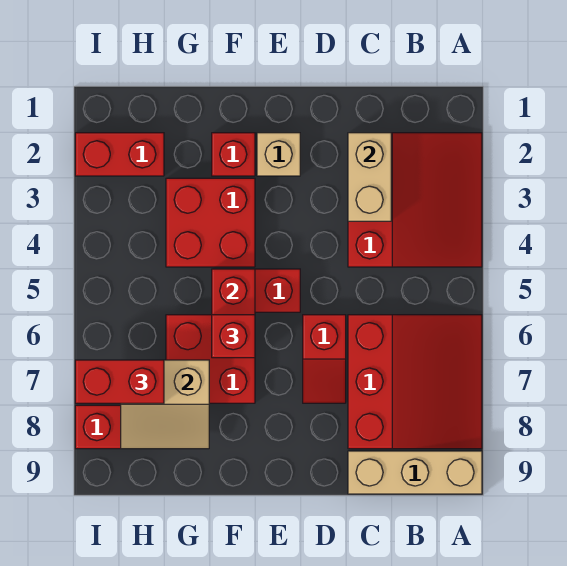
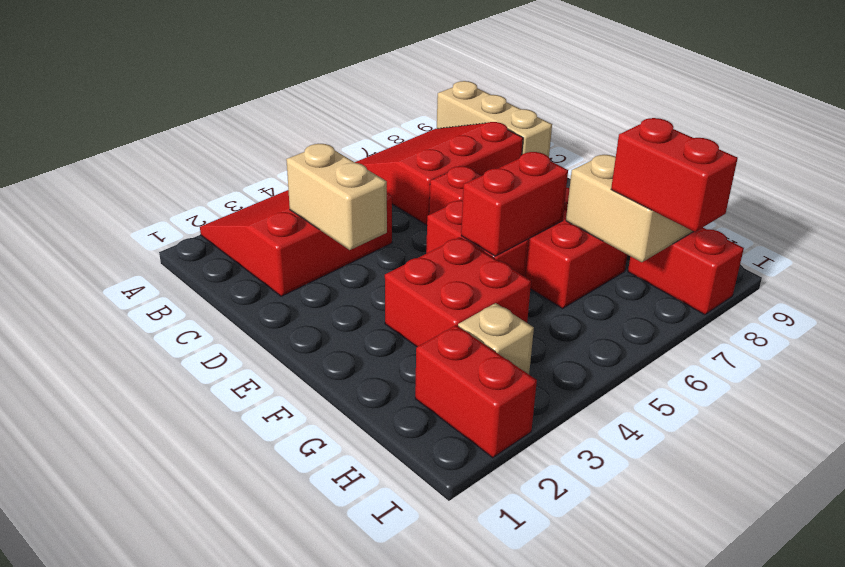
tan 1x2 brick [348,133,391,221] -> tan 1x2 brick turned to [286,144,387,250]
tan 1x1 brick [257,133,300,176] -> tan 1x1 brick moved to [458,303,534,374]
red 1x1 brick [212,133,255,176] -> none
red 1x1 brick [212,315,255,358] -> none

